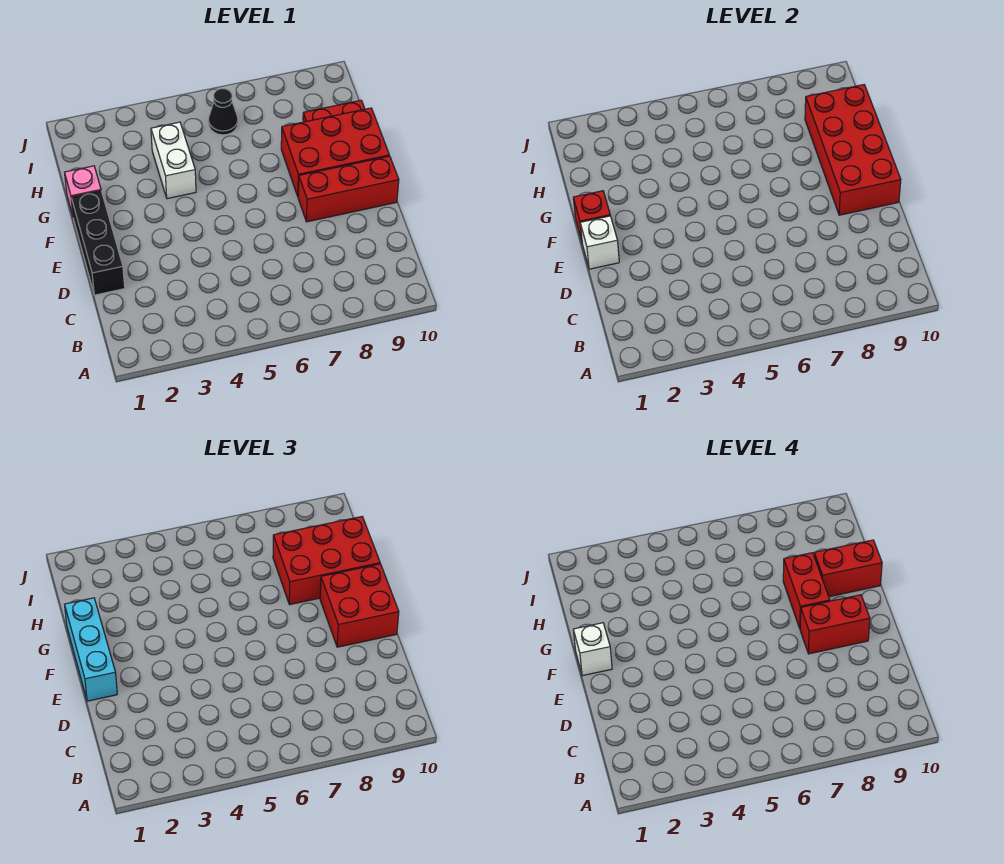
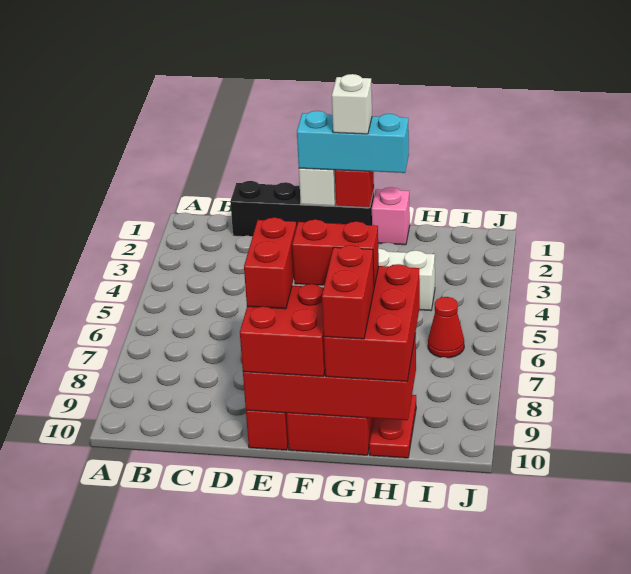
black 1x3 brick [71,191,125,295] -> black 1x4 brick [230,181,374,237]
black 1x1 cone [208,89,238,135] -> red 1x1 cone [428,297,464,358]

